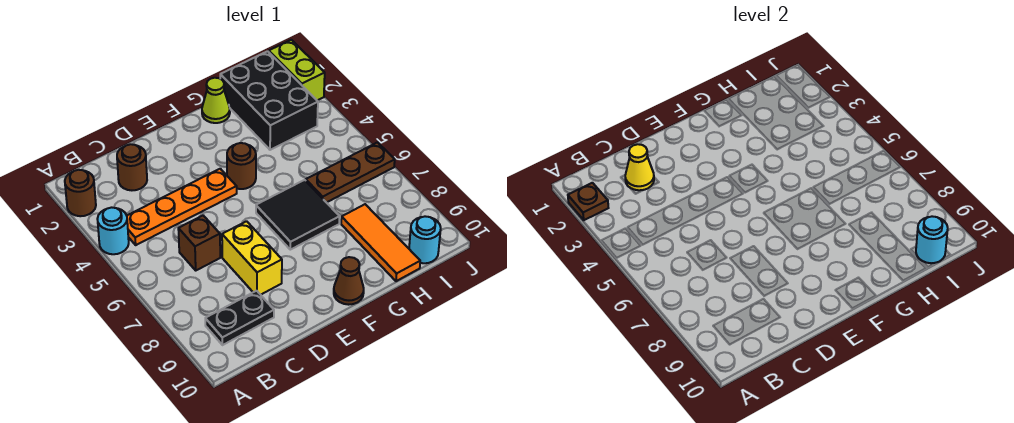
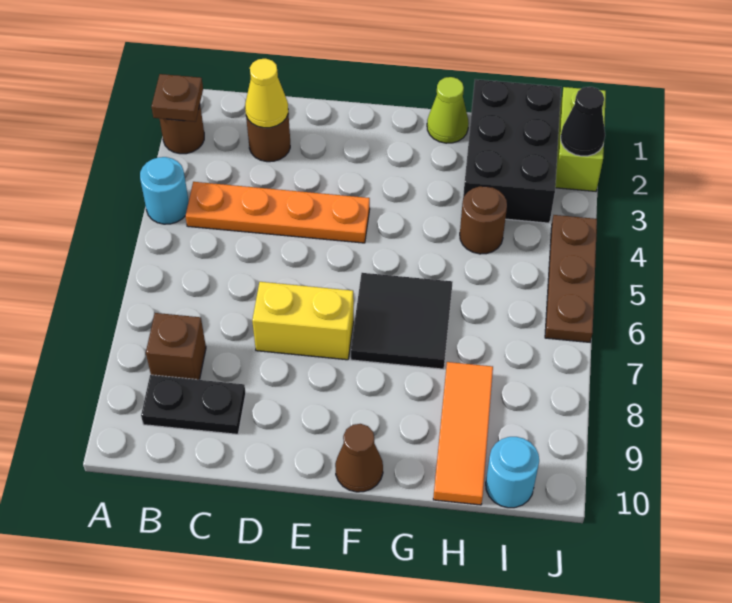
brown 1x1 brick [178,216,220,270] -> brown 1x1 brick moved to [146,313,206,380]
yellow 1x2 brick [222,221,282,295] -> yellow 1x2 brick turned to [252,282,354,360]
brown 1x1 round brick [227,143,256,189] -> brown 1x1 round brick moved to [460,186,507,254]
brown 1x3 plate [306,142,395,203] -> brown 1x3 plate turned to [545,215,597,342]
cyan 1x1 round brick [916,216,948,263] -> none
none -> black 1x1 cone [561,87,605,156]

